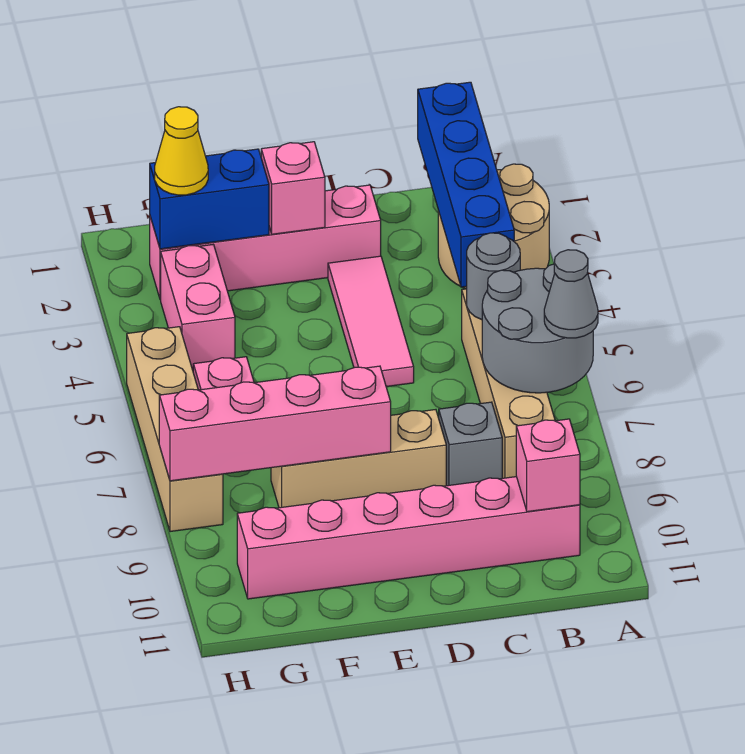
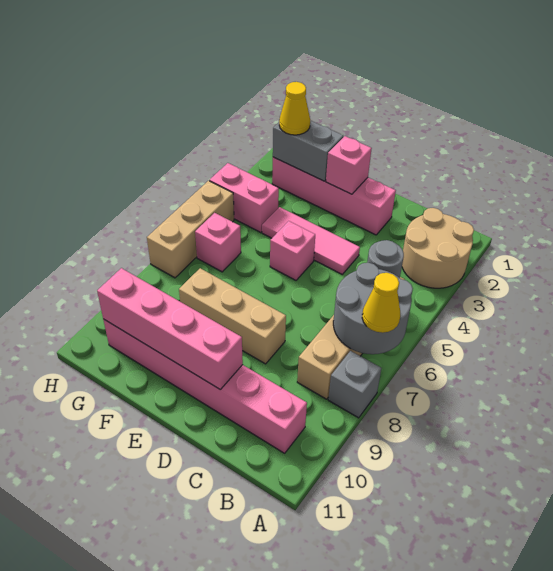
grey 1x1 cone [544,250,598,338] -> yellow 1x1 cone [362,273,400,333]
blue 1x4 brick [418,82,514,287] -> none
pink 1x1 brick [516,419,580,512] -> pink 1x1 brick moved to [270,221,315,280]
grey 1x1 brick [439,402,502,486] -> grey 1x1 brick moved to [328,351,381,418]
pink 1x3 tile [328,256,414,387] -> pink 1x3 tile turned to [262,207,360,274]
pink 1x4 brick [159,366,391,481] -> pink 1x4 brick moved to [97,268,243,390]
blue 1x2 brick [150,149,269,249] -> grey 1x2 brick [273,121,343,181]
pink 1x2 brick [161,244,235,370] -> pink 1x2 brick turned to [209,163,279,232]
tan 1x4 brick [127,327,223,532] -> tan 1x3 brick [147,181,234,278]

